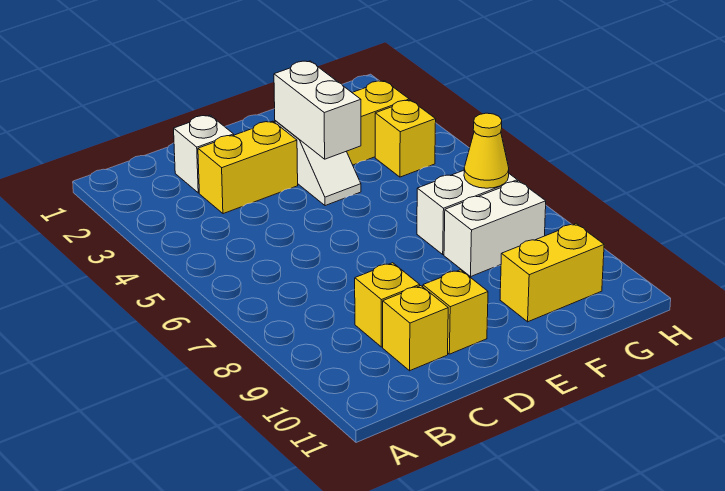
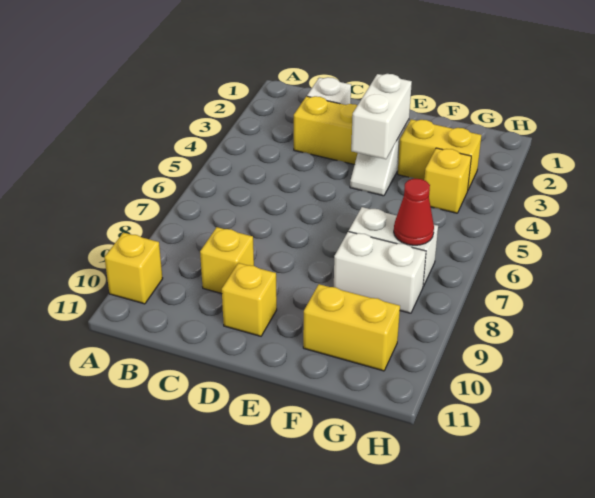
yellow 1x1 brick [383,286,448,371] -> yellow 1x1 brick moved to [105,233,163,304]
yellow 1x1 cone [464,113,509,188] -> red 1x1 cone [394,179,434,245]

